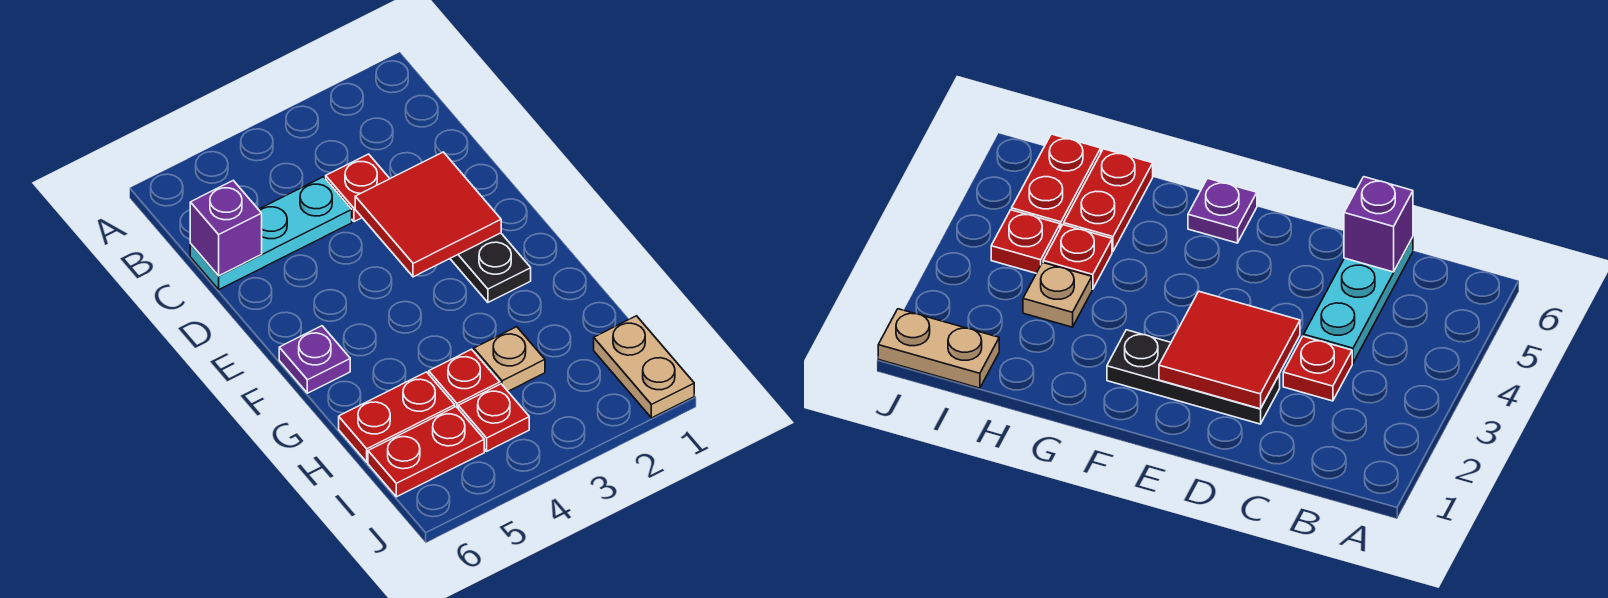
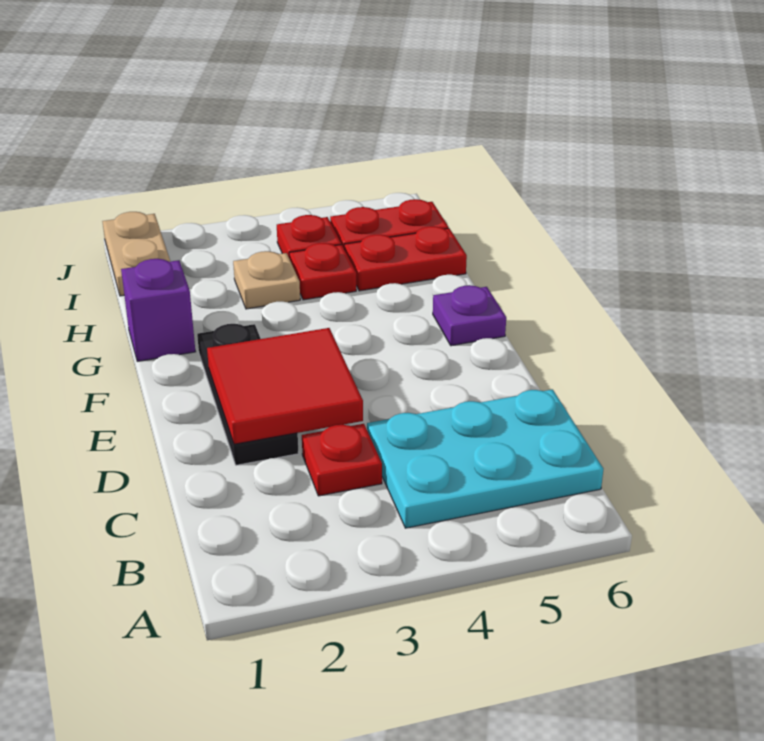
cyan 1x3 plate [190,177,352,289] -> cyan 2x3 plate [367,389,603,528]
purple 1x1 brick [190,181,262,276] -> purple 1x1 brick moved to [121,259,195,361]

